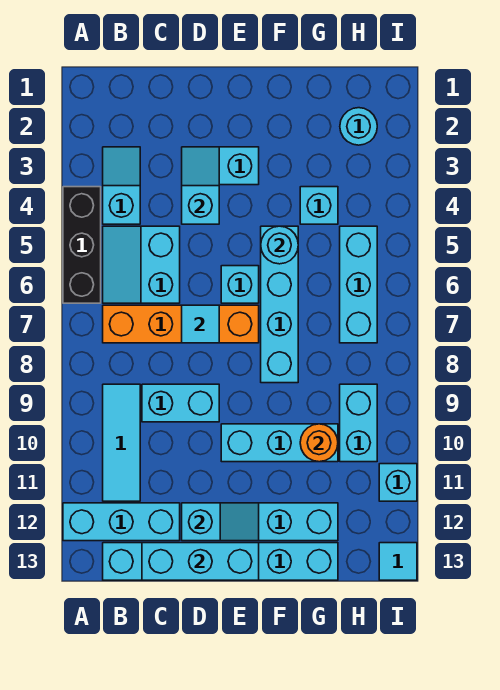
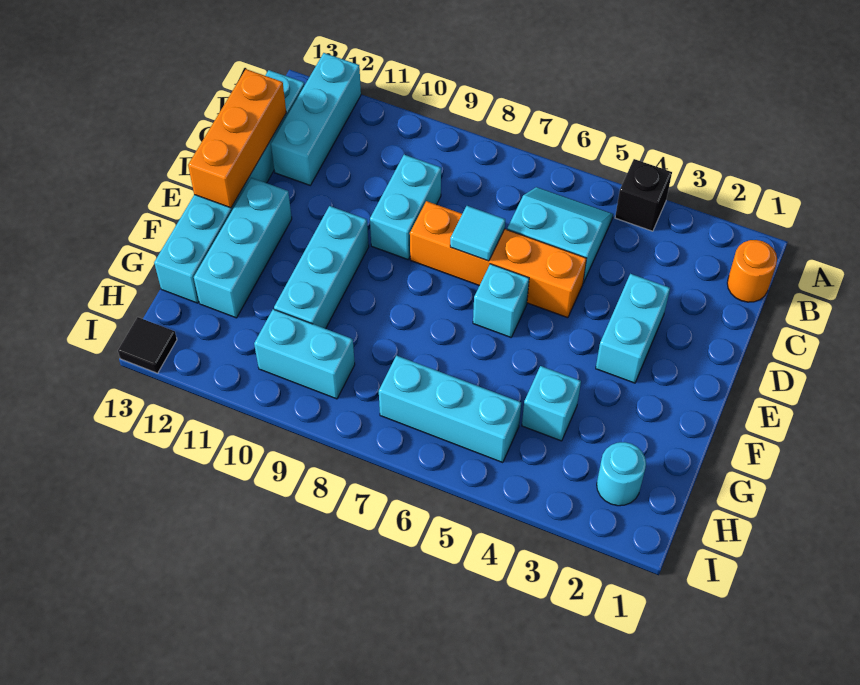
black 1x3 brick [63,187,101,303] -> black 1x1 brick [615,159,672,231]
cyan 1x2 slope [103,147,140,224] -> none
orange 1x4 brick [103,305,259,343] -> orange 1x4 brick turned to [410,201,587,318]
cyan 1x3 tile [103,384,140,501] -> none
cyan 1x3 brick [142,543,259,580] -> orange 1x3 brick [188,69,286,208]
cyan 1x2 slope [182,147,219,224] -> none
cyan 1x2 slope [182,503,259,541] -> none
cyan 1x4 brick [261,226,298,383] -> none
cyan 1x1 round brick [261,226,298,264] -> none
orange 1x1 round brick [300,424,338,462] -> orange 1x1 round brick moved to [727,240,777,302]
cyan 1x1 brick [379,464,417,501] -> none
cyan 1x1 tile [379,543,417,580] -> black 1x1 tile [118,317,177,373]

